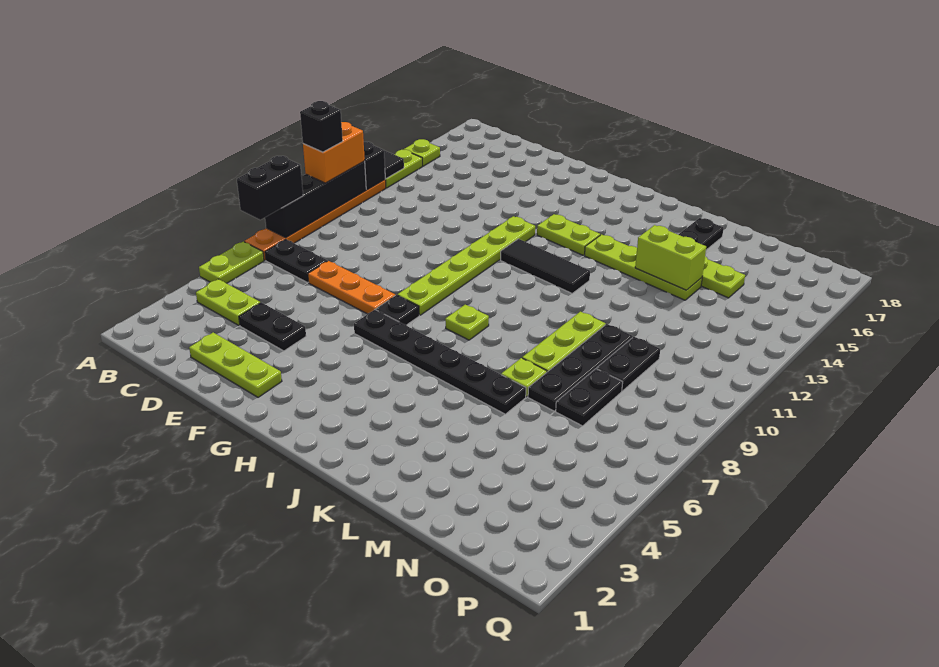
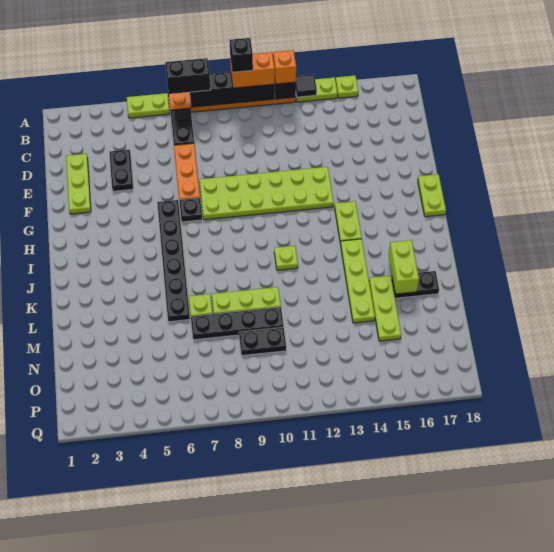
none -> orange 1x1 brick [273,50,296,84]
lime 1x2 plate [196,279,260,325] -> lime 1x2 plate moved to [418,174,446,217]
lime 1x6 plate [397,216,535,315] -> lime 2x6 plate [199,167,334,220]
black 1x3 tile [501,239,590,293] -> none
lime 1x1 plate [445,305,489,340] -> lime 1x1 plate moved to [274,246,298,270]
lime 1x2 brick [635,225,706,290] -> lime 1x2 brick moved to [389,240,419,294]
black 1x2 plate [556,369,623,426] -> none

